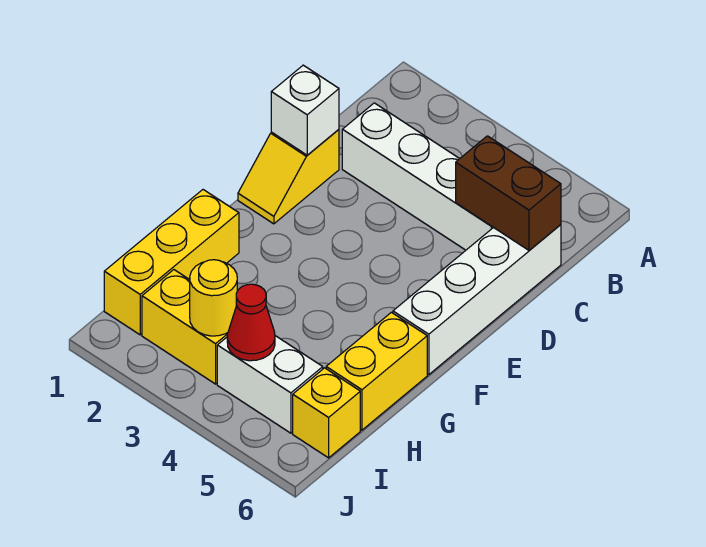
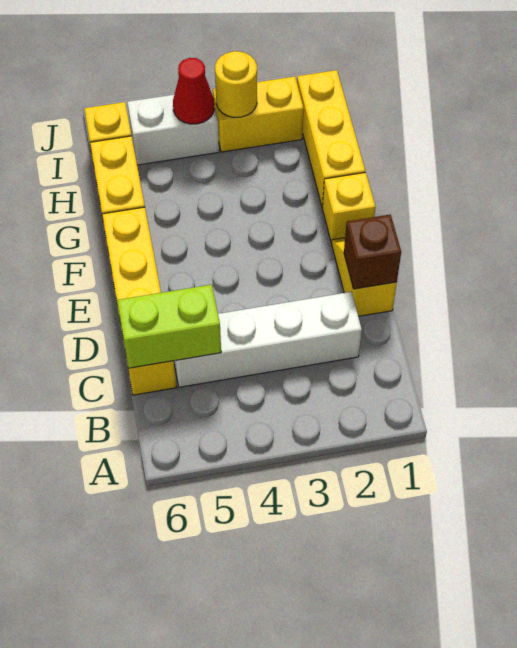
brown 1x2 brick [456,136,561,250] -> lime 1x2 brick [117,285,221,368]
white 1x4 brick [393,225,561,375] -> yellow 1x4 brick [102,207,177,395]
white 1x1 brick [271,65,339,155] -> brown 1x1 brick [344,214,401,289]
none -> yellow 1x1 brick [322,172,376,243]

